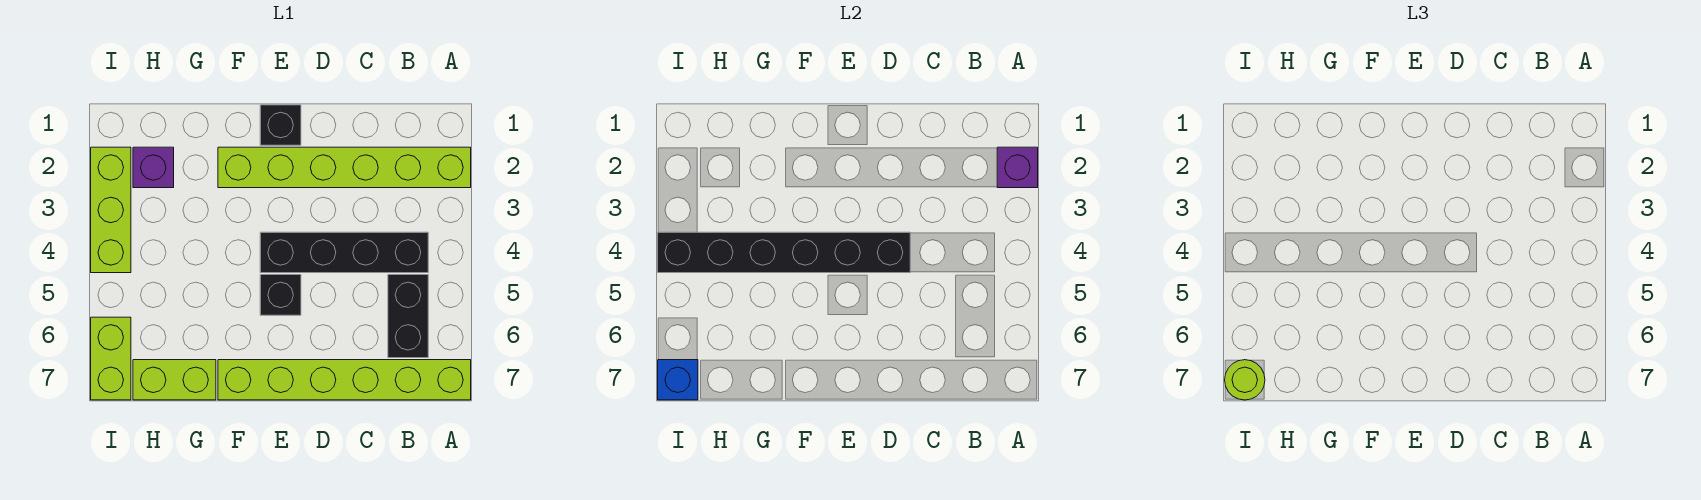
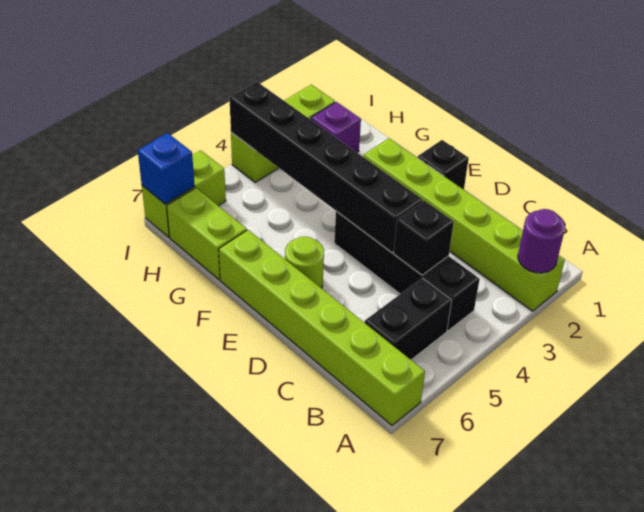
purple 1x1 brick [997,147,1038,188] -> purple 1x1 round brick [518,209,565,273]
black 1x1 brick [260,275,301,315] -> black 1x1 brick moved to [393,201,454,275]
lime 1x1 round brick [1225,360,1265,400] -> lime 1x1 round brick moved to [285,237,324,288]

